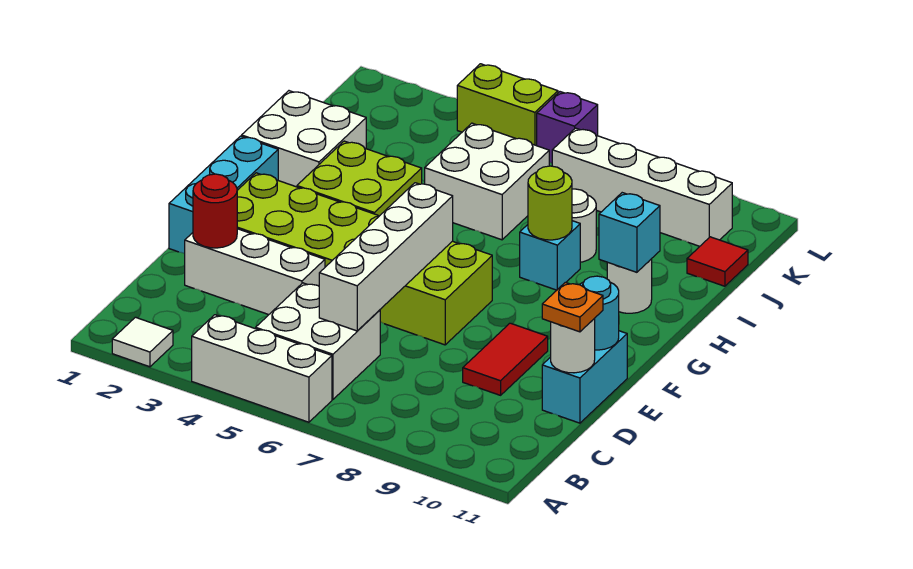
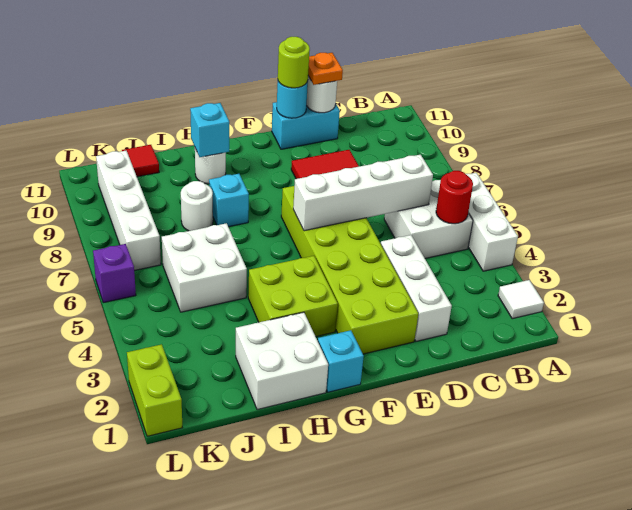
red 1x1 round brick [193,174,237,248] -> red 1x1 round brick moved to [436,171,473,224]
cyan 1x3 brick [169,136,278,254] -> cyan 1x1 brick [318,330,364,392]
lime 1x1 round brick [528,166,572,240] -> lime 1x1 round brick moved to [278,37,310,88]
lime 1x2 brick [457,64,558,146] -> lime 1x2 brick moved to [127,344,182,436]

